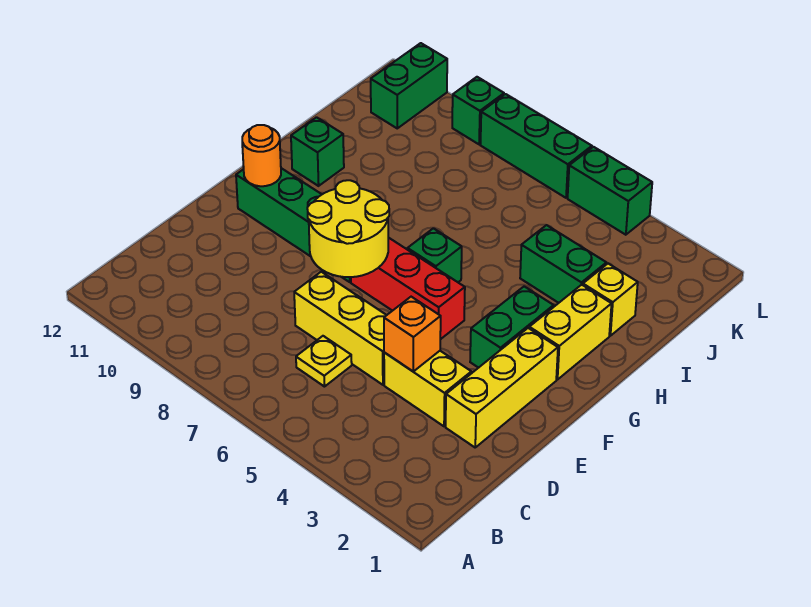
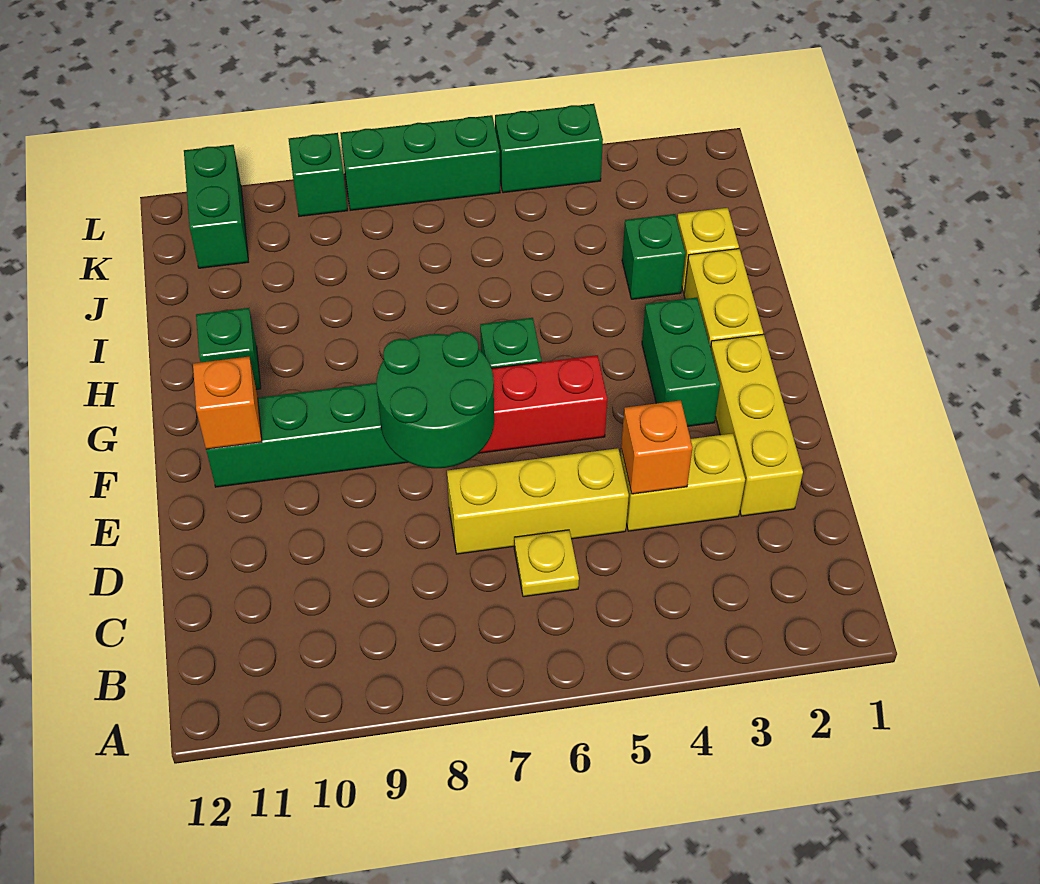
yellow 2x2 round brick [307,180,389,277] -> green 2x2 round brick [377,332,494,468]
orange 1x1 round brick [242,125,281,186] -> orange 1x1 brick [193,357,262,449]
green 1x2 brick [520,225,606,303] -> green 1x1 brick [622,214,686,299]

